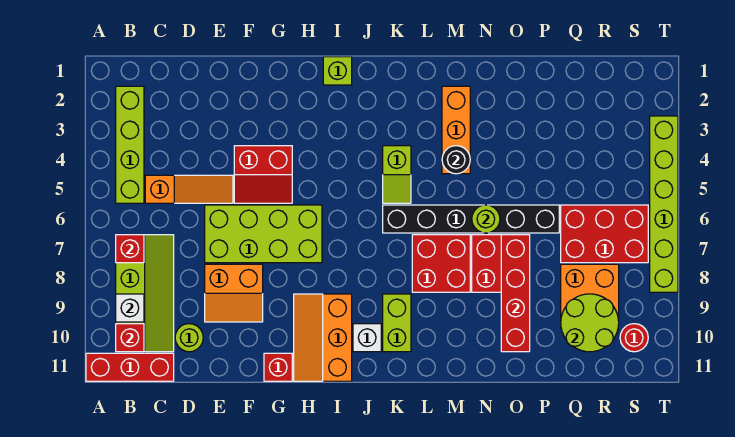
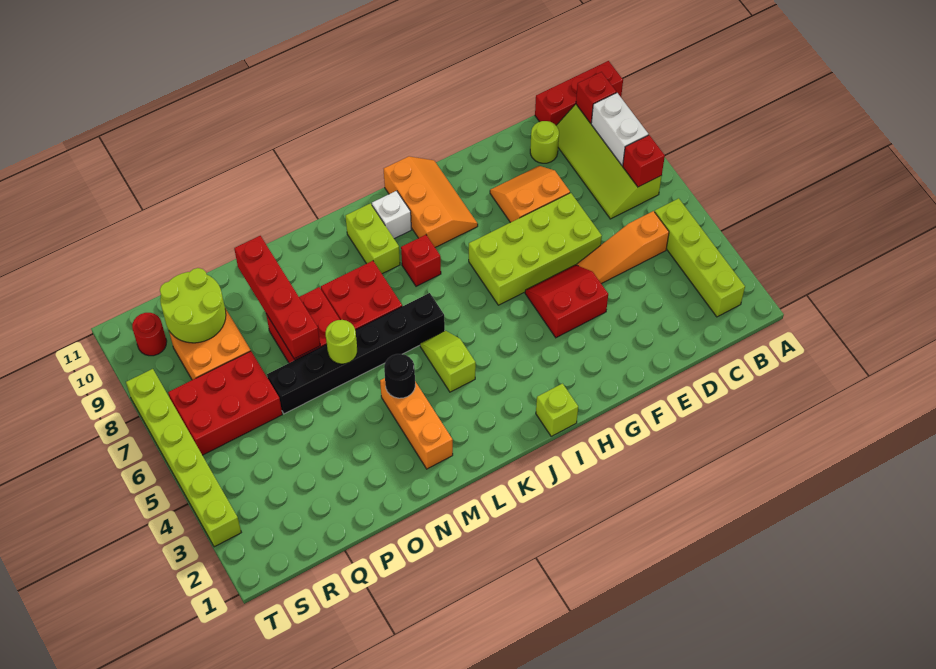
white 1x1 brick [116,294,144,322] -> white 1x2 brick [591,93,648,165]
red 1x1 brick [264,353,292,381] -> red 1x1 brick moved to [401,235,441,286]

